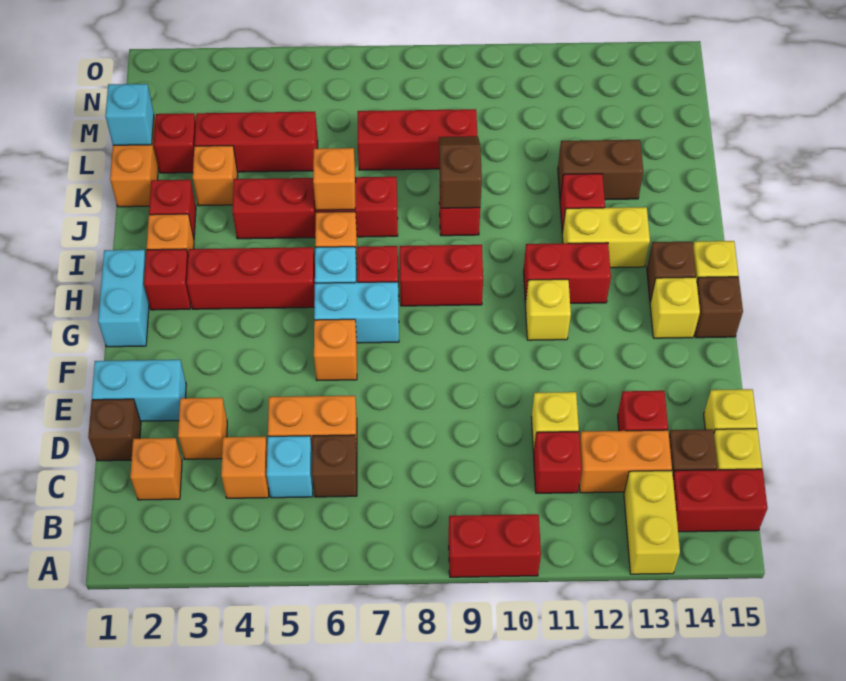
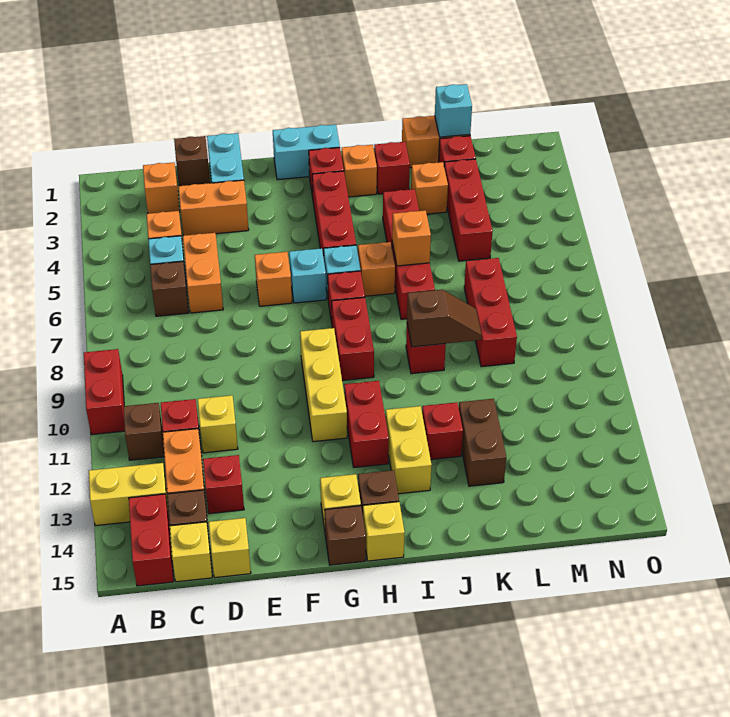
none -> brown 1x1 brick [123,403,164,460]
orange 1x1 brick [178,398,227,459] -> orange 1x2 brick [178,180,249,236]
cyan 1x2 brick [314,282,399,343] -> cyan 1x1 brick [289,248,326,303]
yellow 1x1 brick [526,279,571,340] -> yellow 1x3 brick [300,328,347,442]

